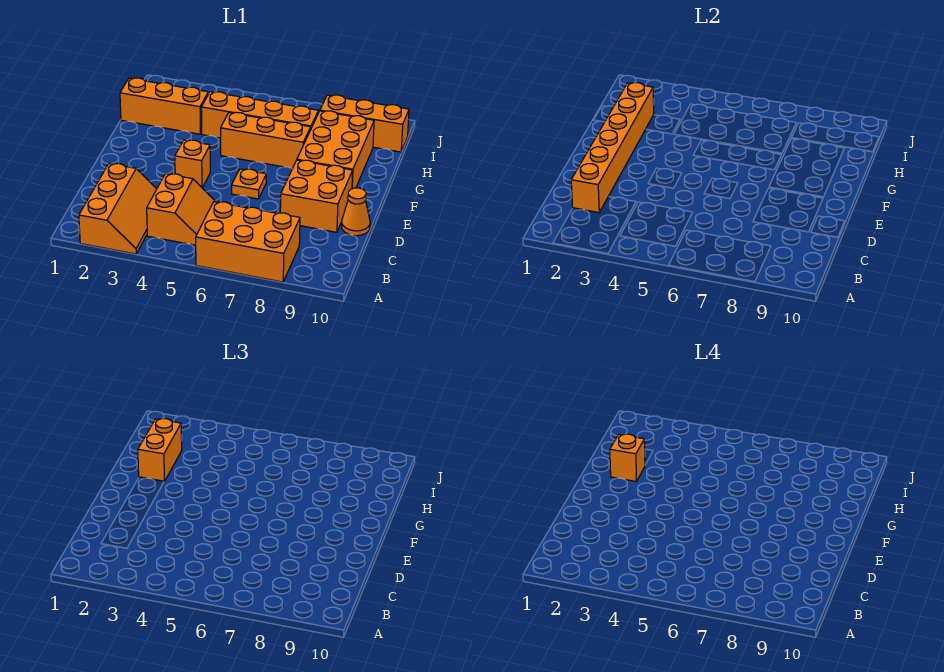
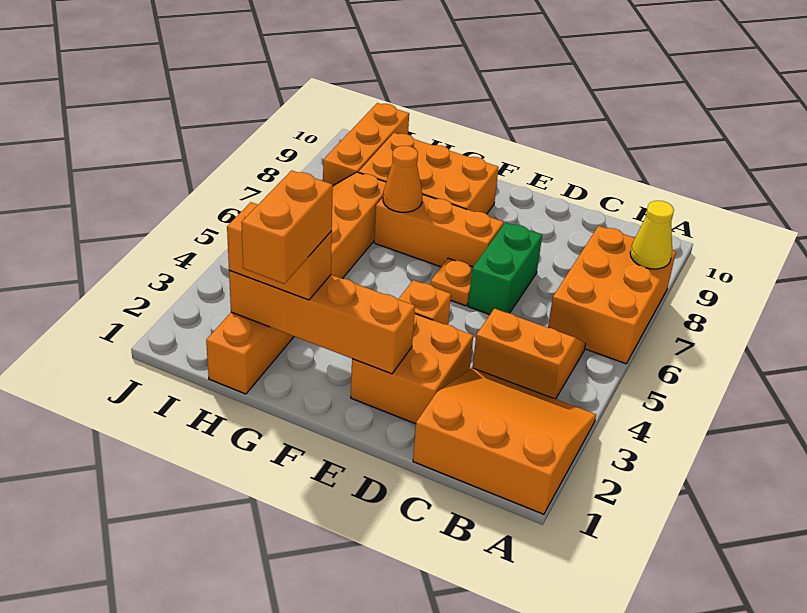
orange 2x3 slope [79,164,157,254] -> orange 3x3 slope [413,368,596,514]
none -> yellow 1x1 cone [630,201,674,269]
orange 1x6 brick [571,83,654,213] -> orange 1x4 brick [229,270,415,374]
none -> green 1x2 brick [468,223,542,314]
orange 2x2 brick [280,160,353,232] -> orange 2x2 brick moved to [351,313,473,424]
orange 1x1 cone [342,188,370,236] -> orange 1x1 cone moved to [383,146,422,212]
orange 1x1 brick [610,434,645,481] -> orange 1x2 brick [241,170,333,284]
orange 1x3 brick [221,113,311,168] -> orange 1x3 brick turned to [374,194,504,267]

